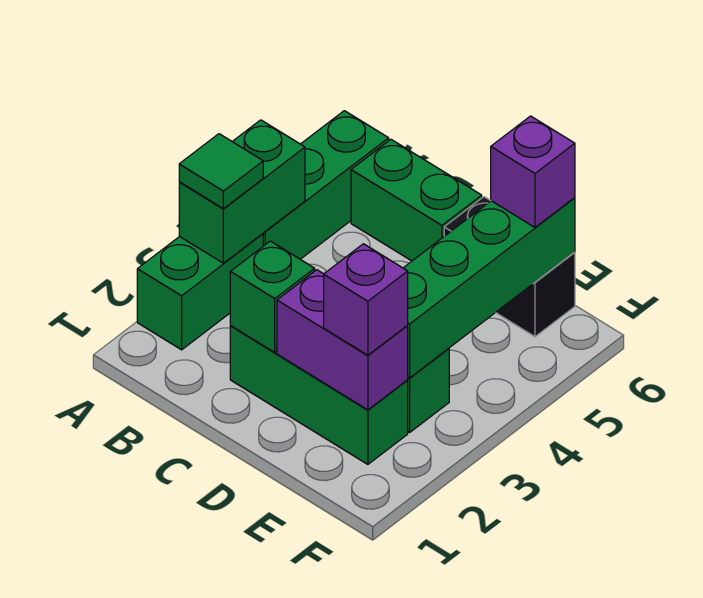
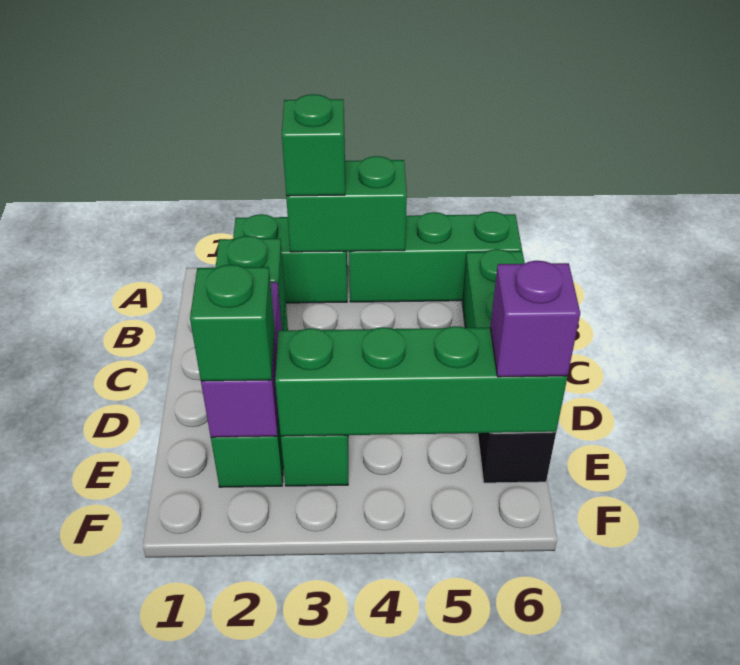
green 1x1 tile [179,134,263,209] -> green 1x1 brick [282,94,345,196]
purple 1x1 brick [324,244,408,355] -> green 1x1 brick [190,264,275,381]

